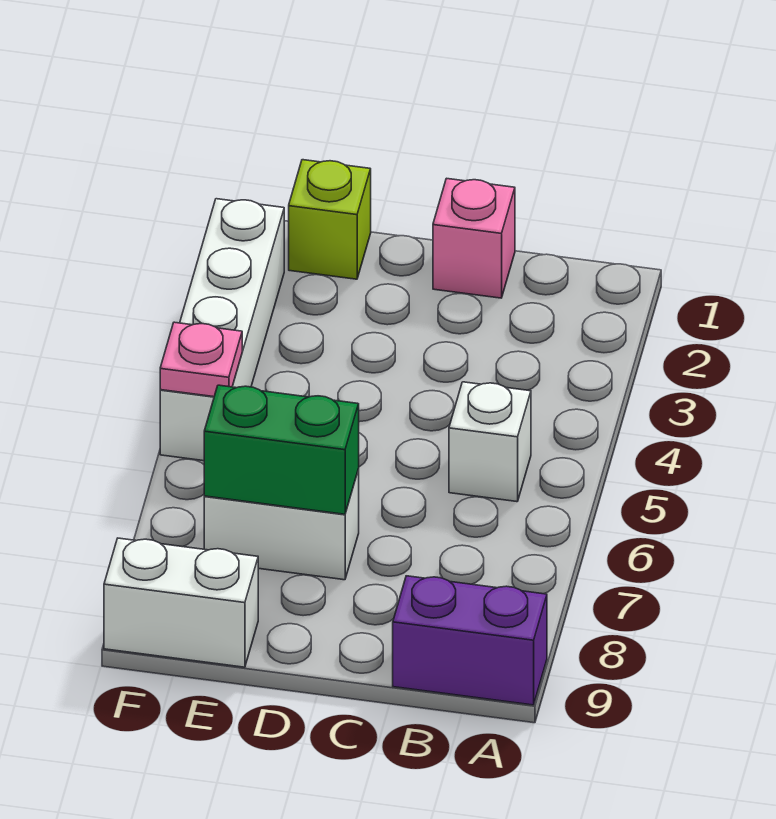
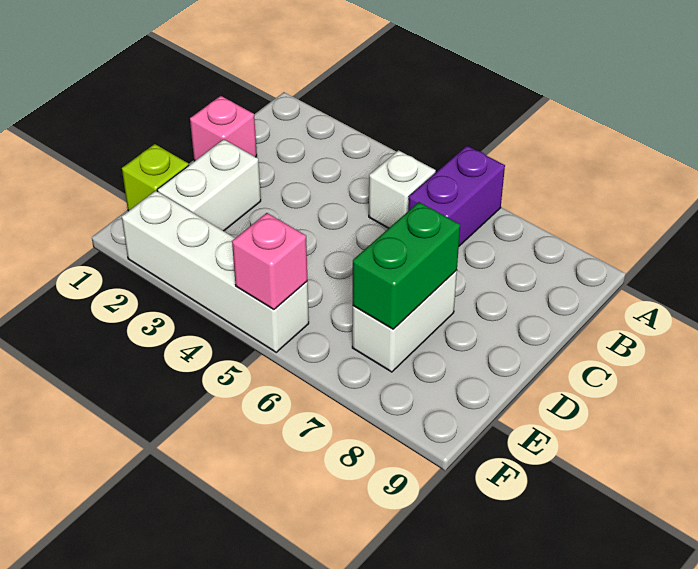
purple 1x2 brick [393,576,547,705] -> purple 1x2 brick moved to [408,146,505,246]
white 1x2 brick [104,538,258,667] -> white 1x2 brick moved to [157,139,261,231]
pink 1x1 plate [160,322,242,397] -> pink 1x1 brick [232,213,307,309]

